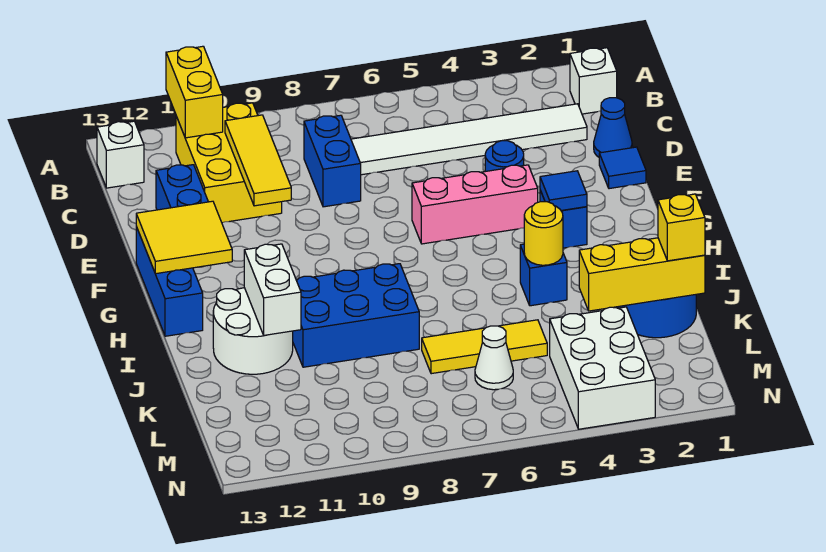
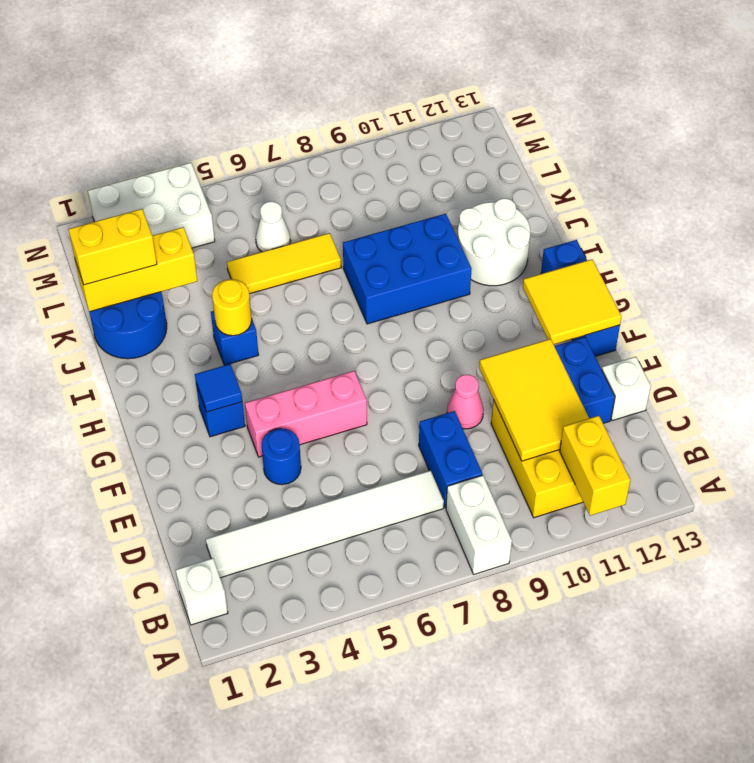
white 1x1 brick [97,121,144,188] -> white 1x1 brick moved to [602,357,651,421]
yellow 1x3 tile [225,115,291,206] -> yellow 2x3 tile [479,339,589,461]
blue 1x1 cone [594,98,632,157] -> none
blue 1x1 tile [599,147,646,189] -> none
none -> pink 1x1 cone [447,375,484,429]
white 1x2 brick [244,244,301,335] -> white 1x2 brick moved to [446,475,512,574]
yellow 1x1 brick [658,194,705,261] -> yellow 1x2 brick [68,209,157,285]
white 2x3 brick [550,307,655,429] -> white 2x3 brick turned to [88,163,215,248]

